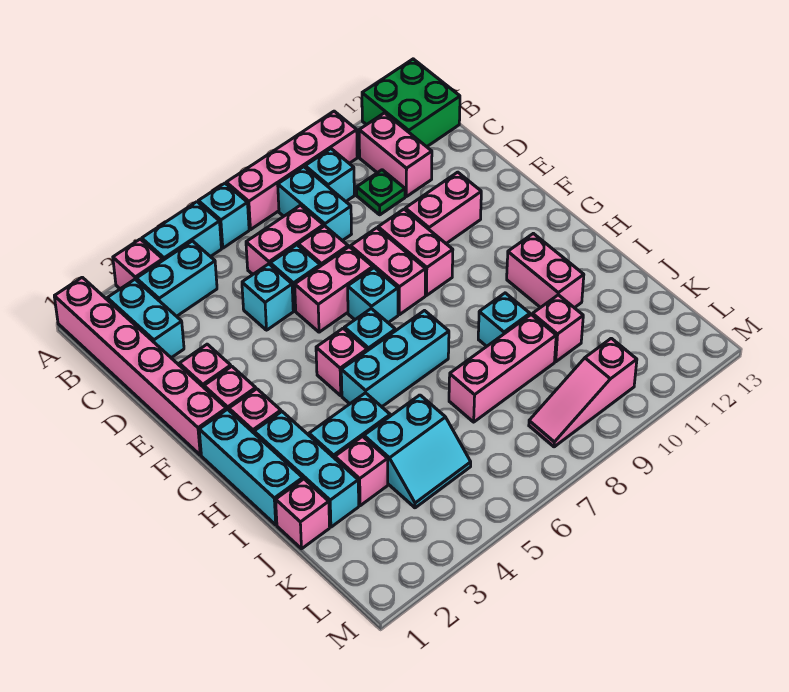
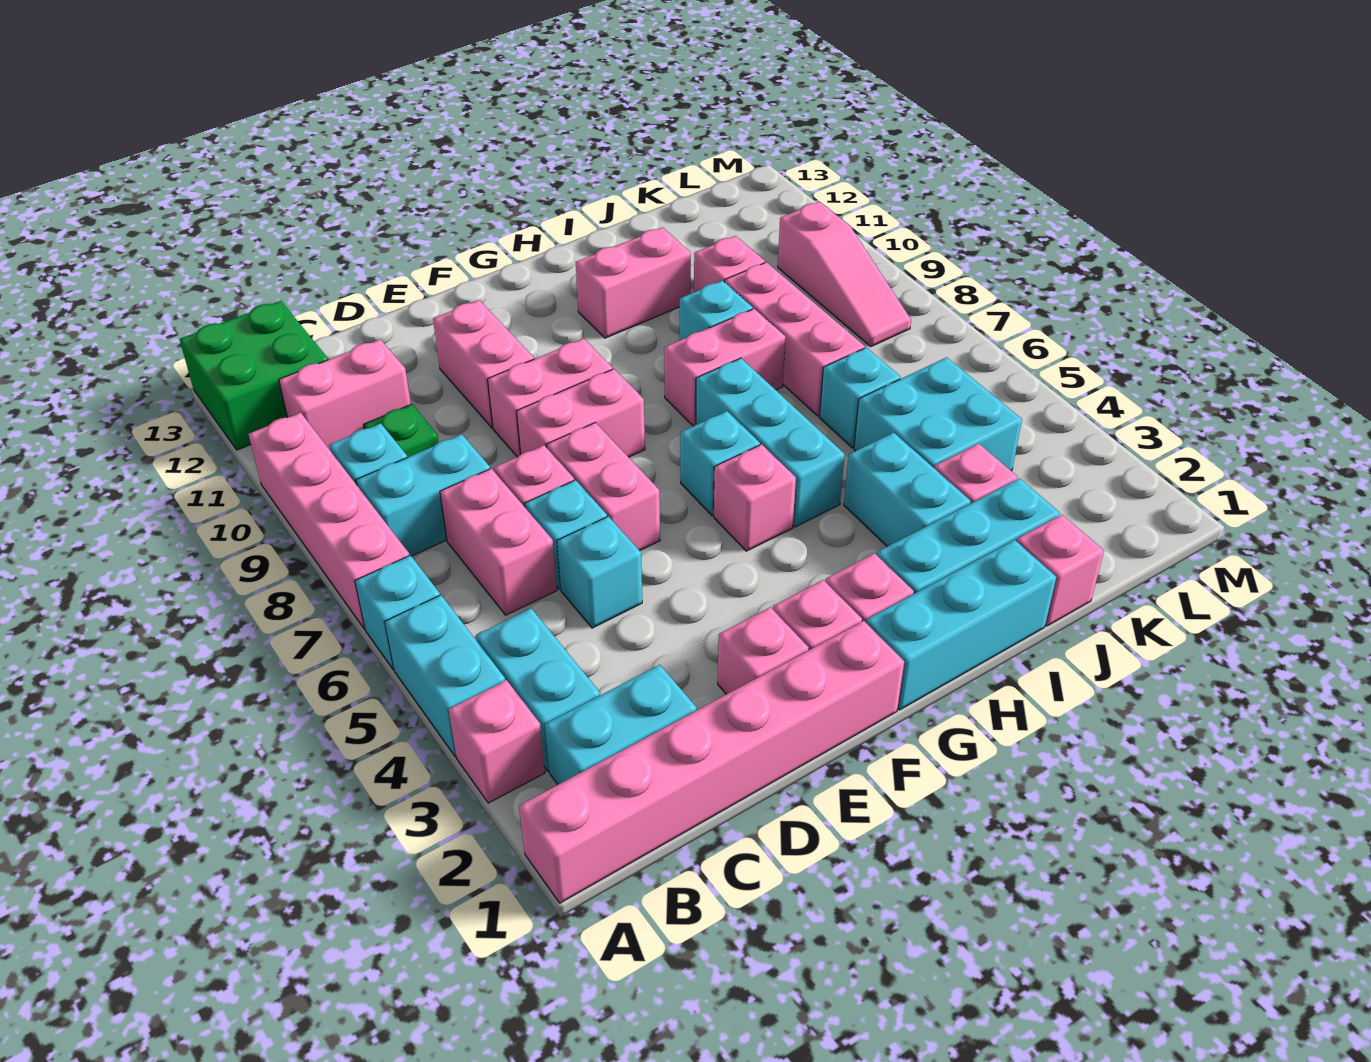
cyan 1x1 brick [348,268,398,323] -> cyan 1x1 brick moved to [820,348,901,448]
none -> pink 1x2 brick [664,309,785,426]
cyan 2x2 slope [364,395,471,508] -> cyan 2x2 brick [854,357,1022,471]

